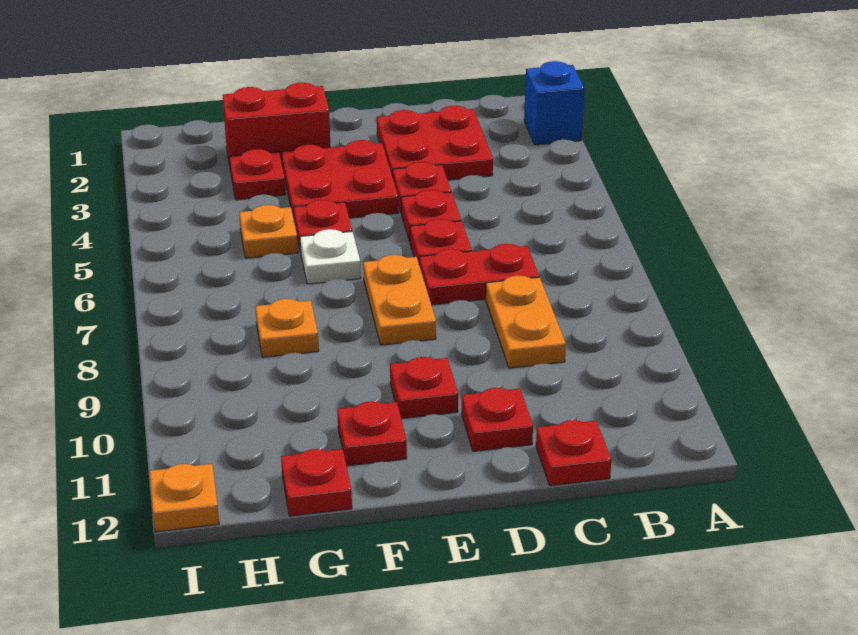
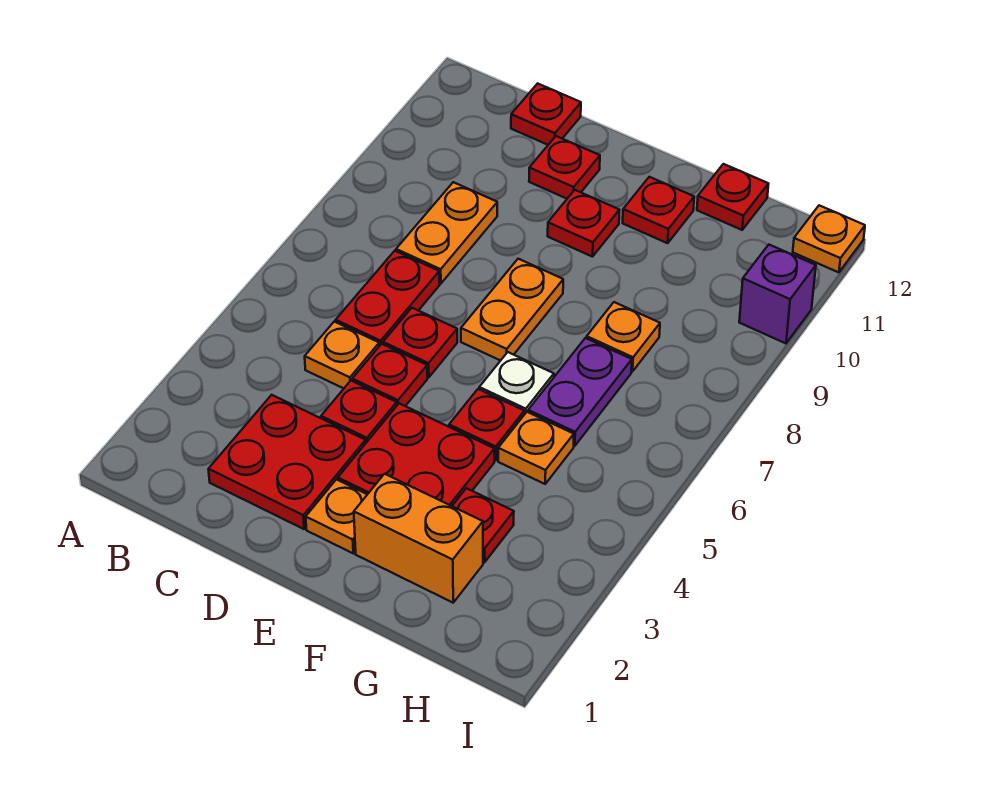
blue 1x1 brick [524,61,584,145] -> none
none -> orange 1x1 plate [305,322,379,388]
red 1x2 plate [419,244,539,305] -> red 1x2 plate turned to [336,251,440,346]
none -> orange 1x1 plate [306,479,367,553]
red 1x2 brick [223,83,331,171] -> orange 1x2 brick [354,474,483,603]
none -> purple 1x2 plate [528,338,632,446]
none -> purple 1x1 brick [739,245,816,343]

